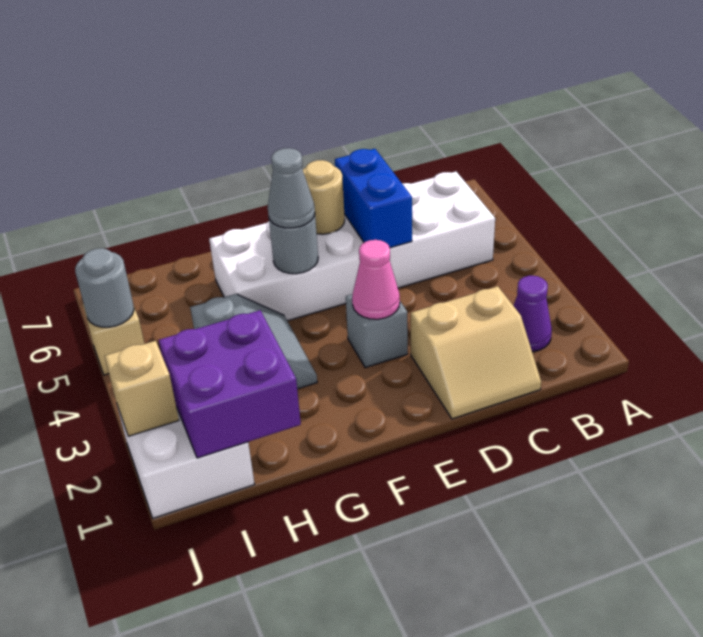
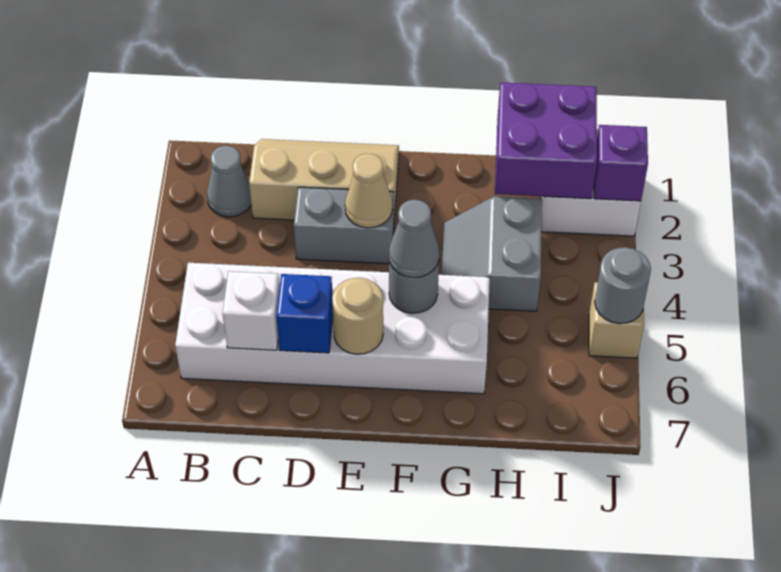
purple 1x1 cone [513,276,552,352] -> grey 1x1 cone [207,146,251,217]
tan 2x2 slope [411,286,541,419] -> tan 2x3 slope [249,139,399,220]
none -> white 1x1 brick [223,271,280,350]
blue 1x2 brick [335,149,412,248] -> blue 1x1 brick [276,274,333,353]
grey 1x1 brick [346,294,408,368] -> grey 1x2 brick [294,187,394,264]
pink 1x1 cone [352,240,400,319] -> tan 1x1 cone [345,154,392,228]
tan 1x1 brick [105,341,179,436] -> purple 1x1 brick [594,125,648,201]

